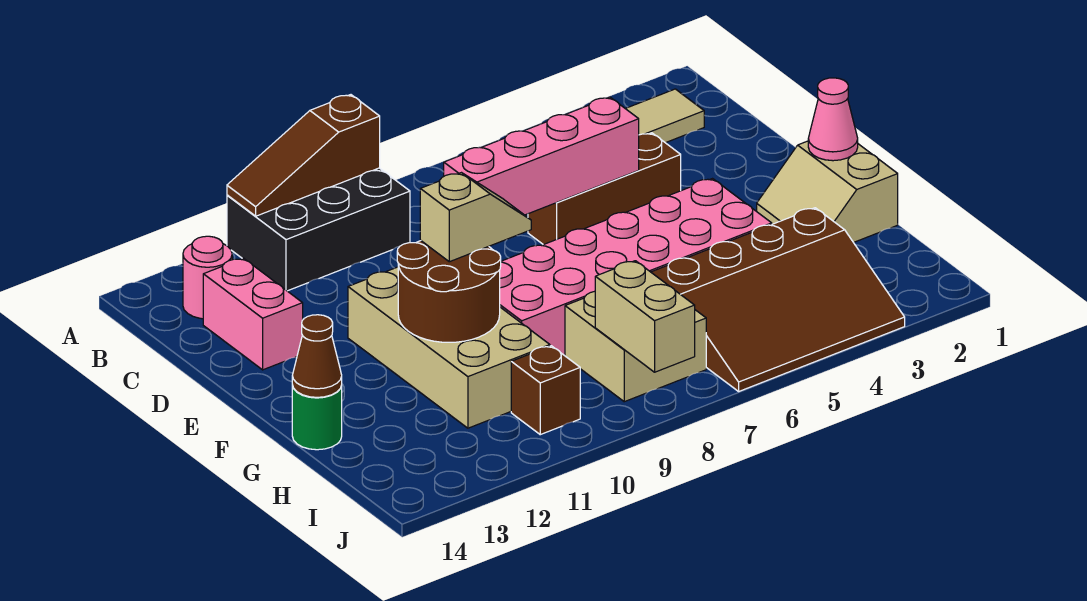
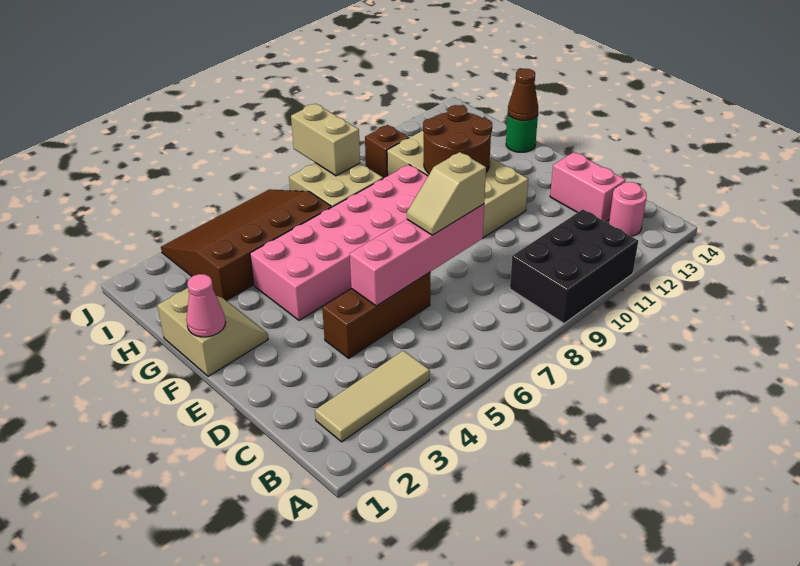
brown 1x3 slope [227,95,380,216] -> none
tan 1x2 slope [420,173,531,262] -> tan 1x2 slope moved to [407,152,486,235]

